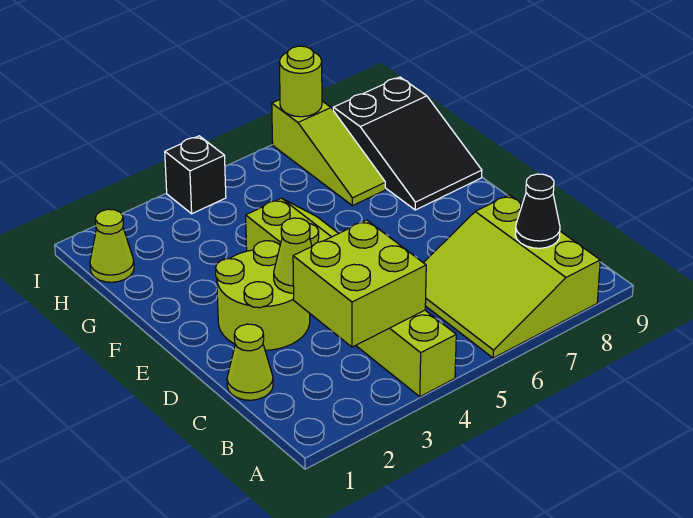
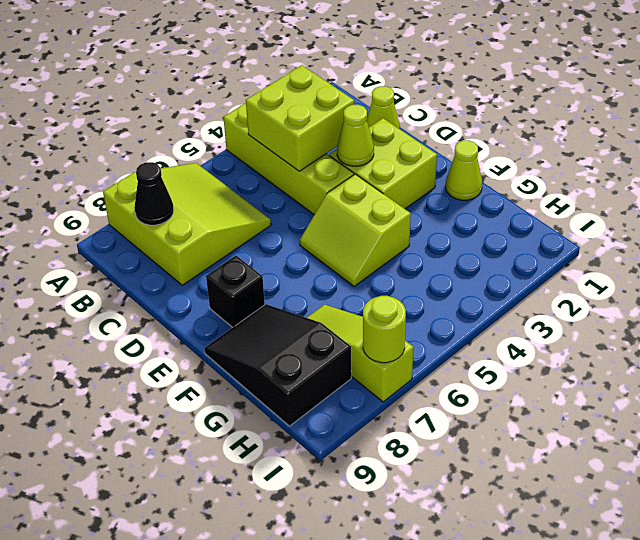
lime 2x2 round brick [216,241,310,350] -> lime 2x2 brick [329,118,437,209]
lime 1x1 cone [90,209,134,282] -> lime 1x1 cone moved to [446,140,482,200]
black 1x1 brick [165,136,226,214] -> black 1x1 brick moved to [206,256,265,327]

